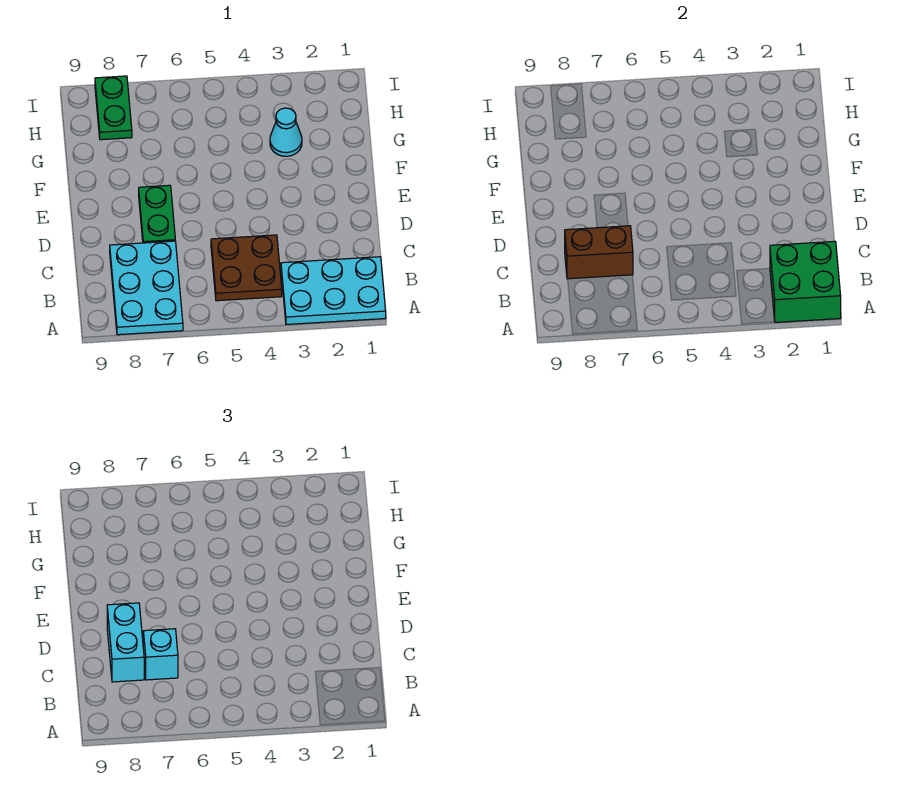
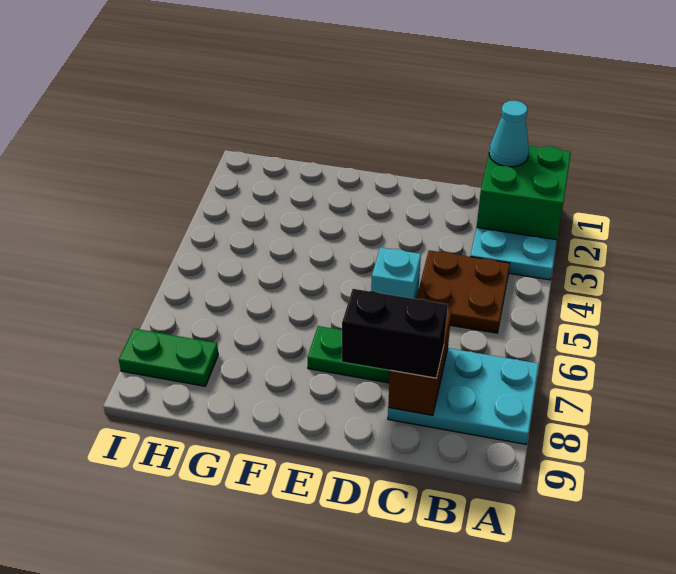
cyan 1x1 brick [143,629,178,680] -> cyan 1x1 brick moved to [371,247,421,299]
cyan 1x2 brick [107,603,145,682] -> black 1x2 brick [342,289,448,378]
cyan 1x1 cone [270,108,302,156] -> cyan 1x1 cone moved to [489,101,529,167]

